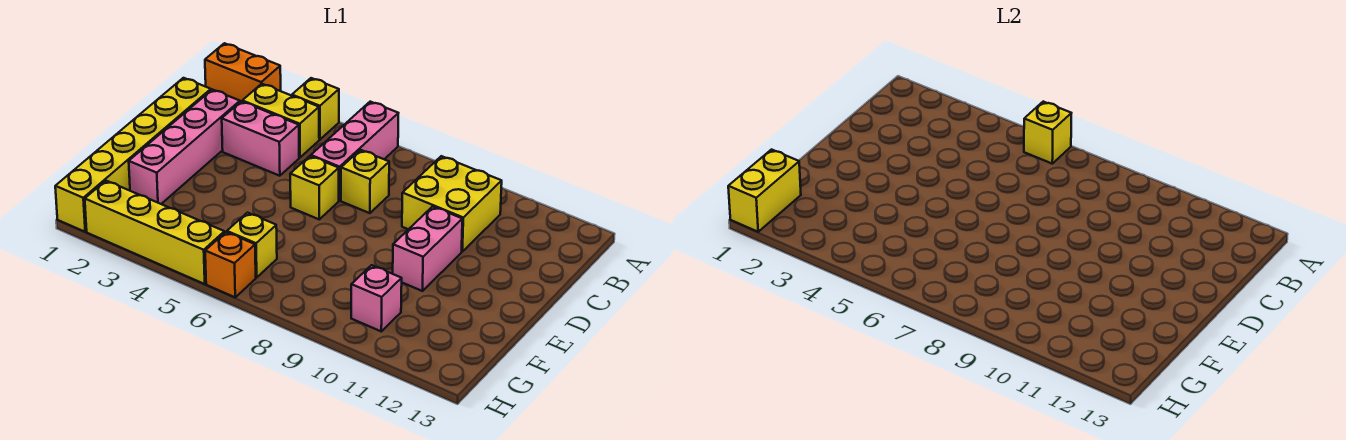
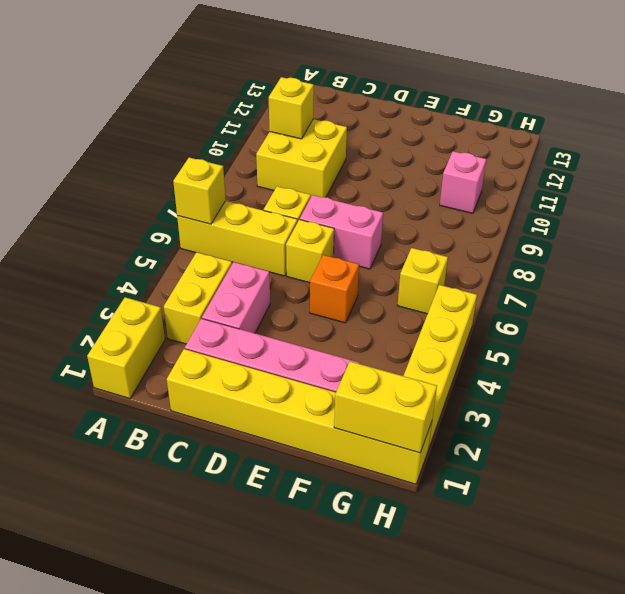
orange 1x2 brick [205,43,281,102] -> yellow 1x2 brick [87,297,165,399]
yellow 1x1 brick [292,78,339,139] -> yellow 1x1 brick moved to [269,77,314,139]
pink 1x3 brick [311,102,398,201] -> yellow 1x3 brick [177,201,297,276]
pink 1x2 brick [393,206,462,291] -> pink 1x2 brick moved to [300,195,383,269]
orange 1x1 brick [205,232,256,297] -> orange 1x1 brick moved to [310,255,359,323]

